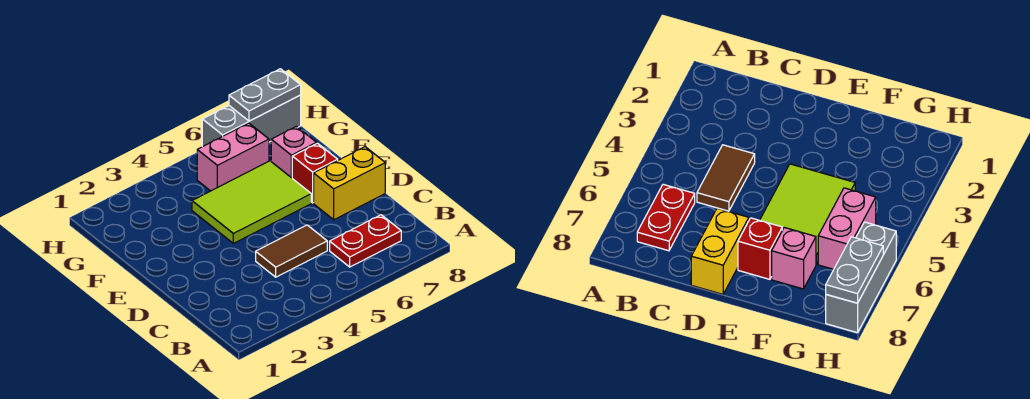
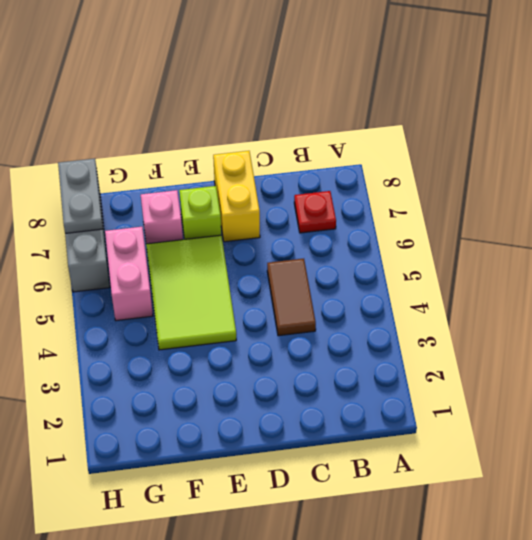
red 1x2 plate [330,215,401,267] -> red 1x1 plate [294,191,336,233]
red 1x1 brick [292,143,338,203] -> lime 1x1 brick [179,186,221,239]

